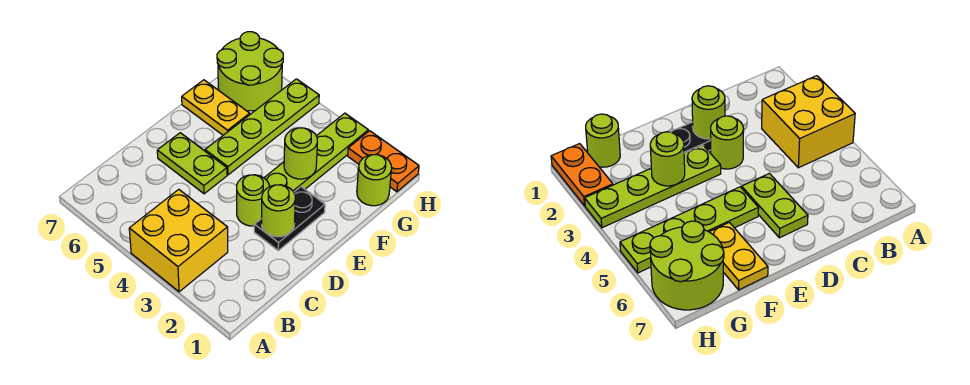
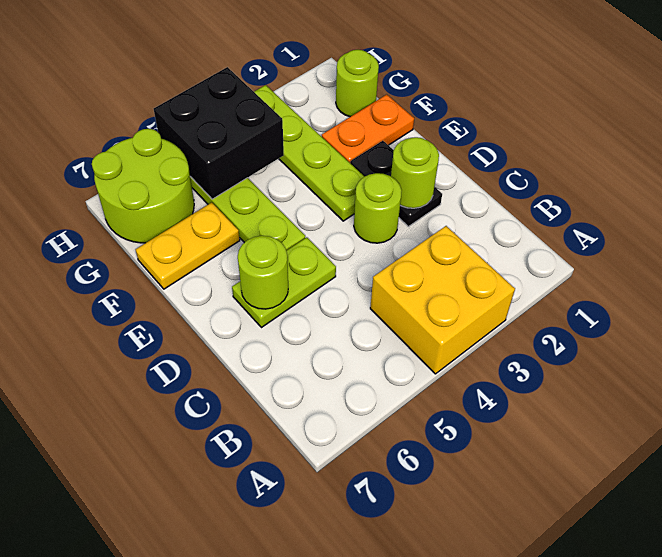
lime 1x1 round brick [284,128,317,179] -> lime 1x1 round brick moved to [238,236,288,309]
none -> black 2x2 brick [154,67,284,199]
orange 1x2 plate [348,131,419,192] -> orange 1x2 plate moved to [322,94,414,163]

